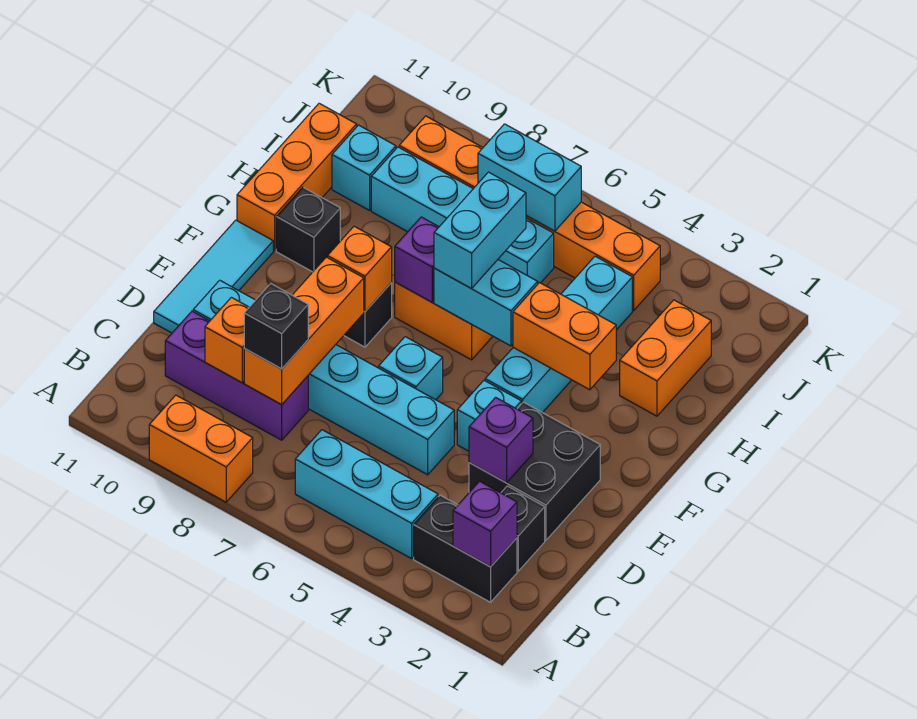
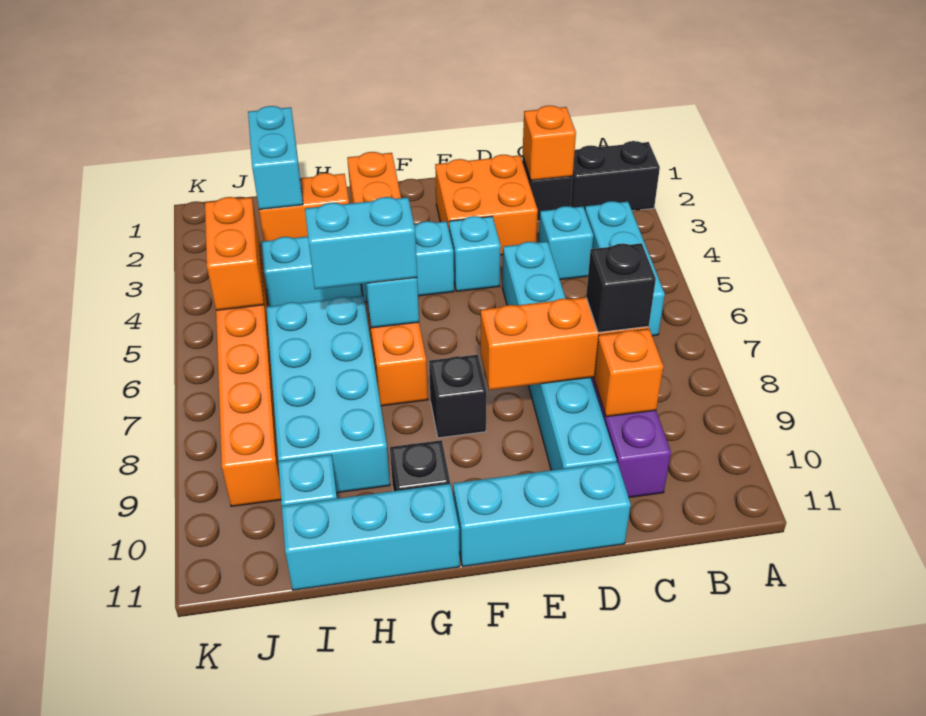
orange 1x2 brick [149,395,253,502] -> orange 1x2 brick moved to [205,197,264,310]
black 1x2 brick [414,495,517,602] -> black 1x2 brick turned to [571,141,660,211]
purple 1x1 brick [453,481,517,567] -> none
black 2x2 brick [469,402,600,540] -> orange 2x2 brick [435,155,538,255]
purple 1x1 brick [469,397,533,483] -> none
cyan 1x3 tile [154,220,273,333] -> cyan 1x3 brick [453,462,631,567]
cyan 1x1 brick [379,337,443,400] -> cyan 1x1 brick moved to [539,206,593,279]
orange 1x1 brick [328,226,392,312] -> orange 1x1 brick moved to [523,105,576,181]
purple 1x1 brick [395,217,439,302] -> none
orange 1x3 brick [237,103,357,251] -> cyan 1x3 brick [282,484,460,590]
cyan 1x4 brick [371,147,554,283] -> cyan 2x4 brick [267,296,390,493]
cyan 1x2 brick [478,124,581,231] -> cyan 1x2 brick moved to [248,106,303,209]

